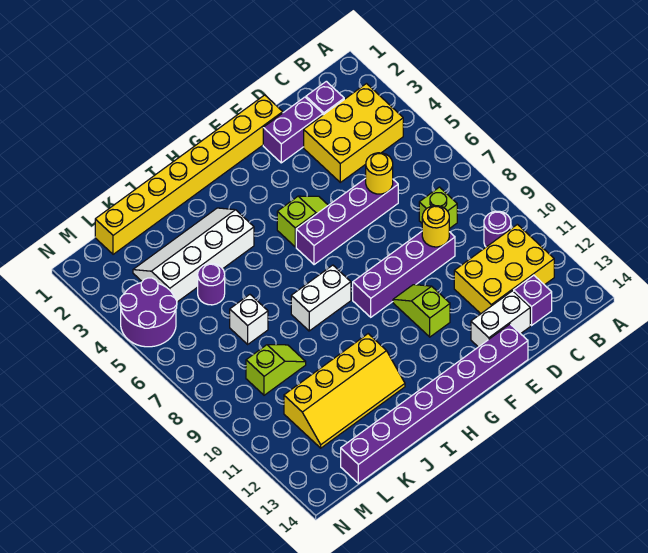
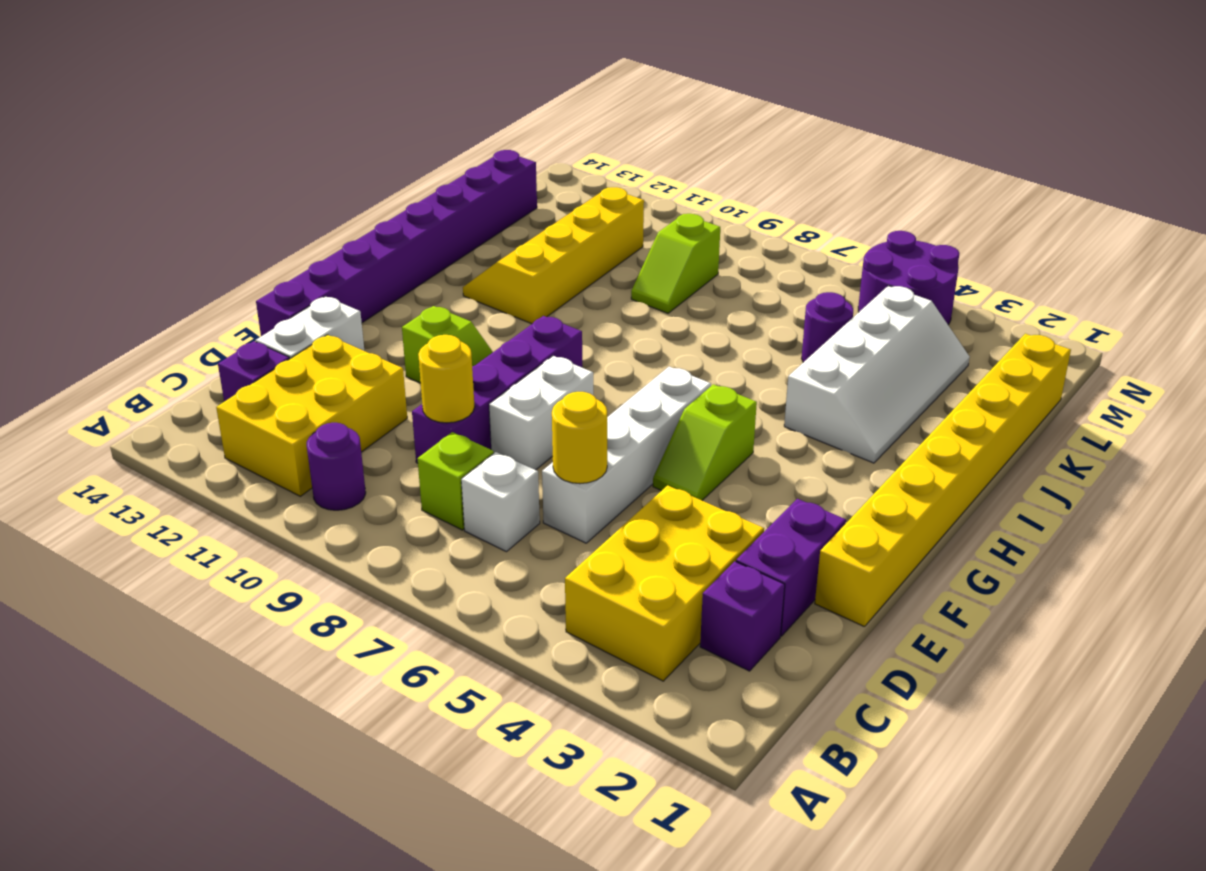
purple 1x4 brick [296,178,398,265] -> white 1x4 brick [542,367,711,543]
white 1x2 brick [291,265,351,331] -> white 1x2 brick moved to [489,356,593,470]
white 1x1 brick [230,295,268,344] -> white 1x1 brick moved to [461,452,540,552]

